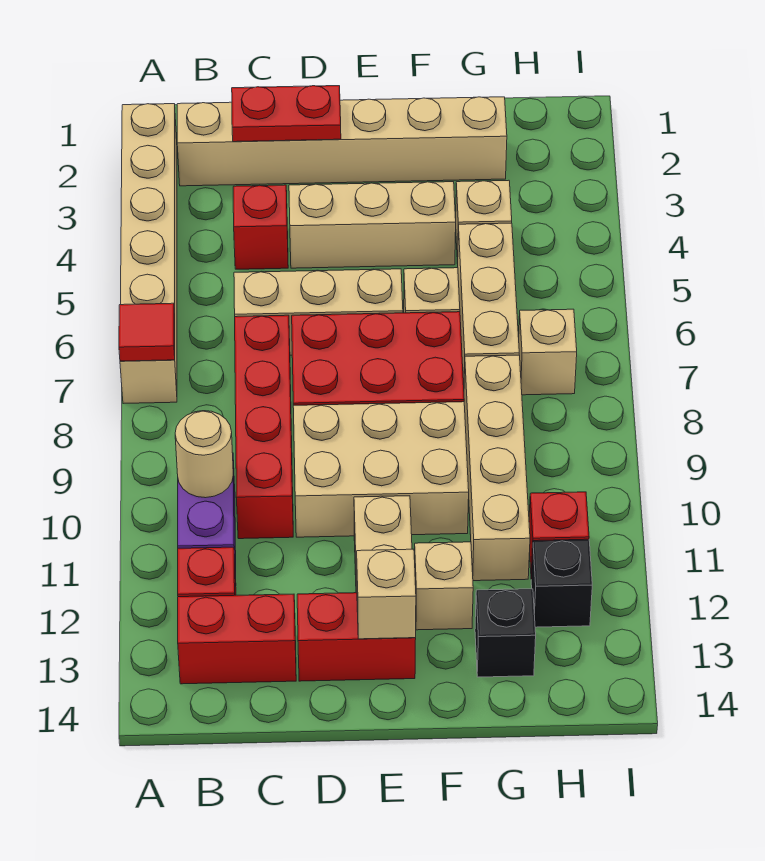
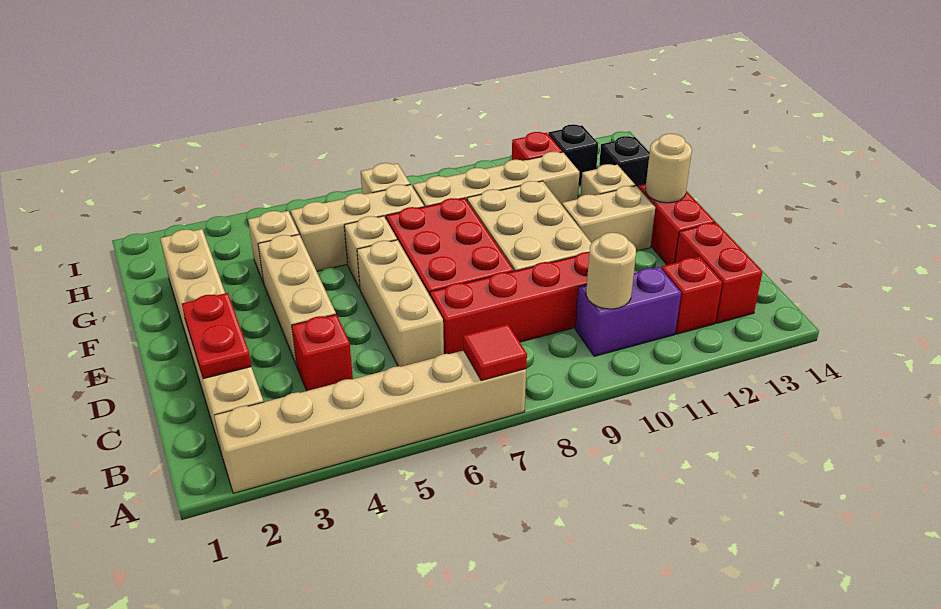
tan 1x1 brick [357,549,416,639] -> tan 1x1 round brick [645,134,692,203]

